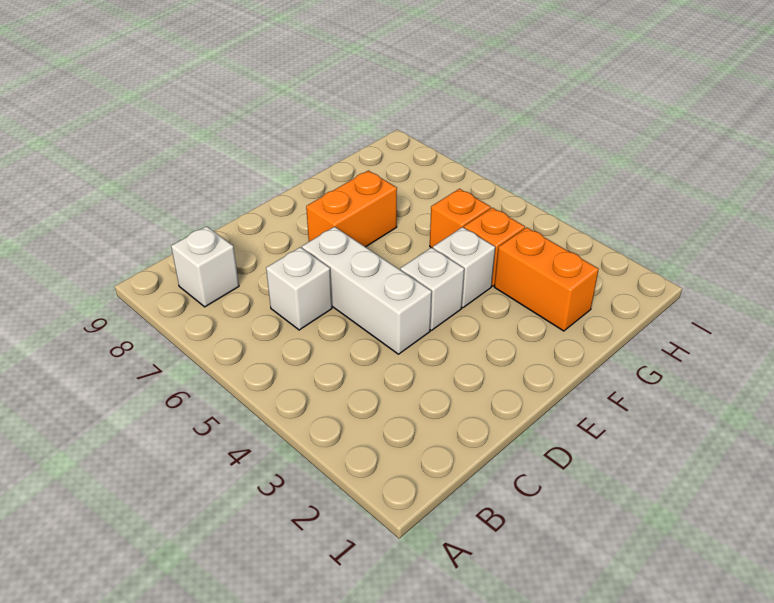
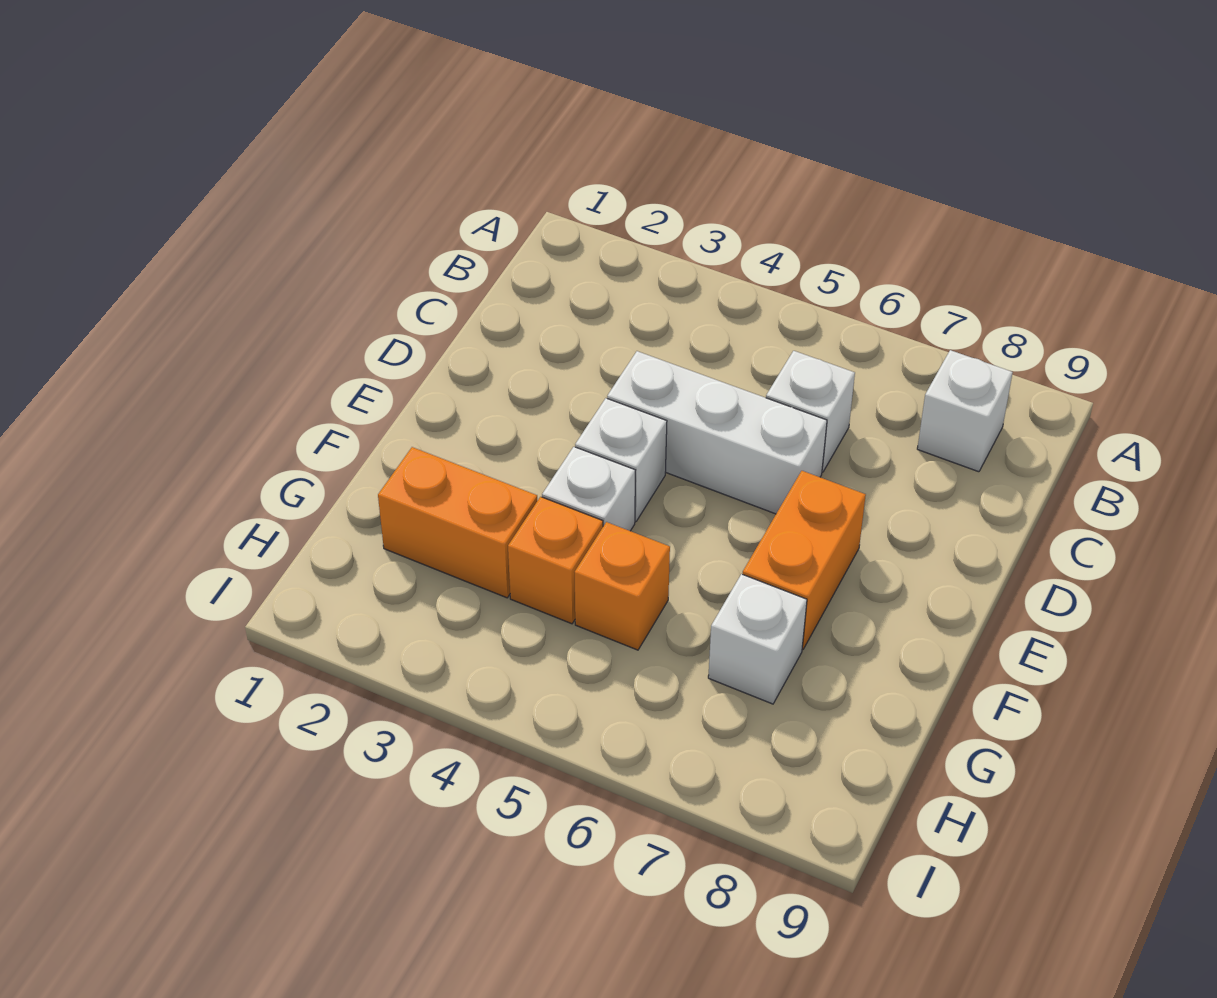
none -> white 1x1 brick [708,574,807,704]

